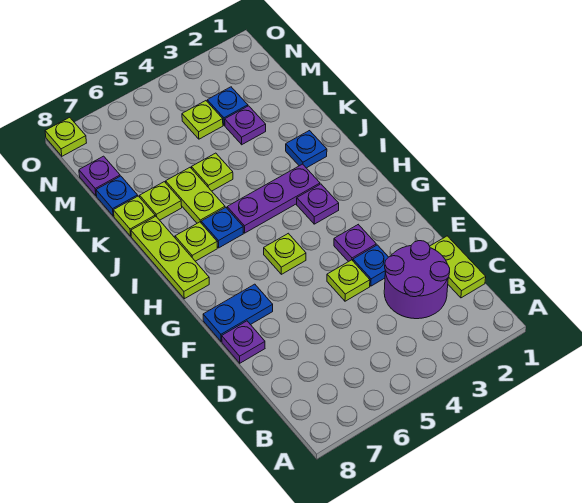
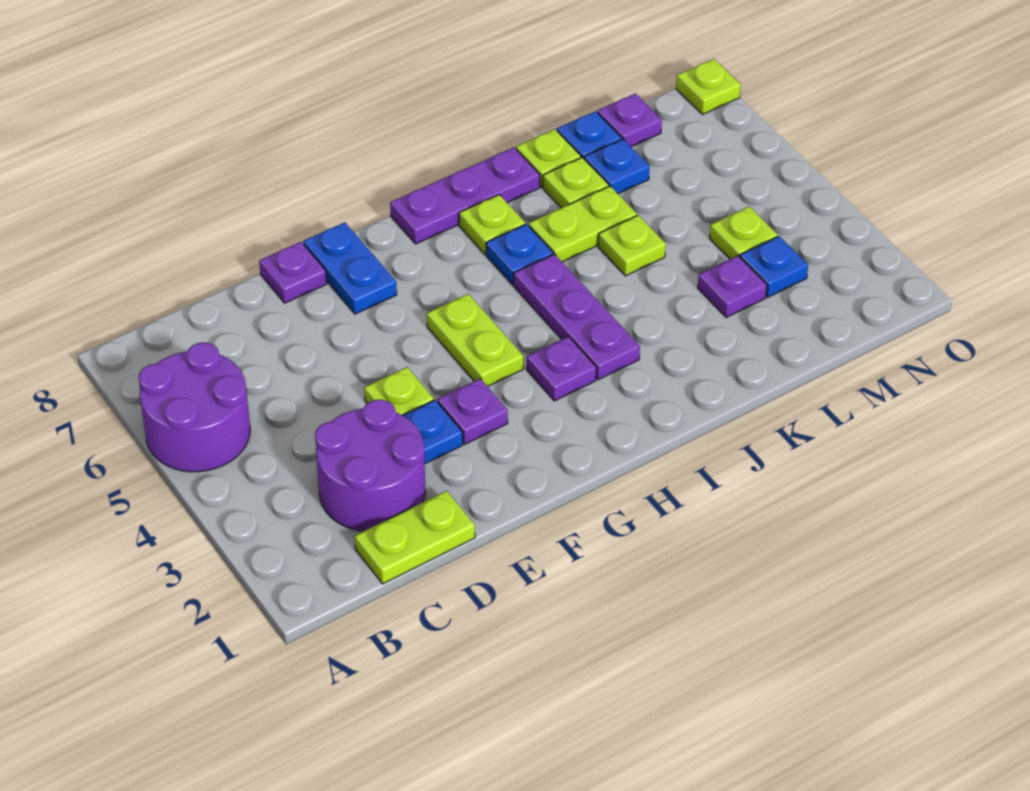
none -> purple 2x2 round brick [139,342,250,472]
lime 1x1 plate [264,233,306,274] -> lime 1x2 plate [427,294,523,387]
lime 1x3 plate [131,216,209,299] -> purple 1x3 plate [390,147,540,244]
blue 1x1 plate [286,131,327,168] -> blue 1x1 plate moved to [584,139,650,194]

